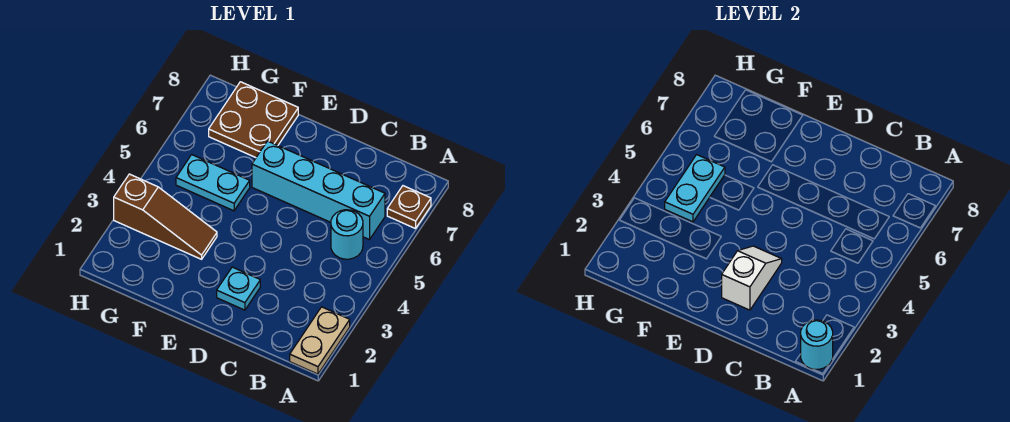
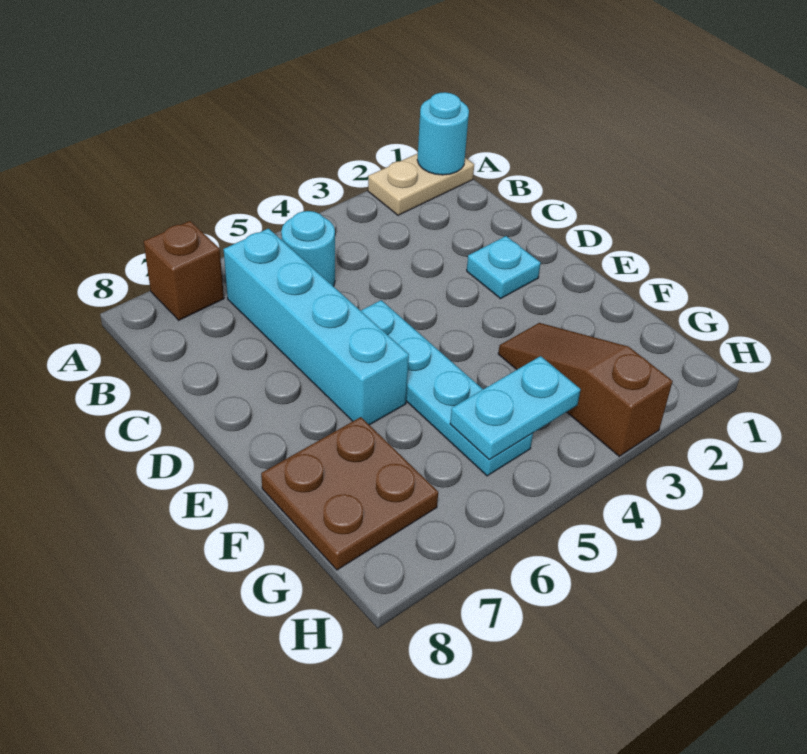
brown 1x1 plate [387,186,431,229] -> brown 1x1 brick [144,221,224,320]
white 1x2 slope [722,246,782,310] -> none
cyan 1x2 plate [176,155,250,211] -> cyan 1x4 plate [361,300,533,476]

